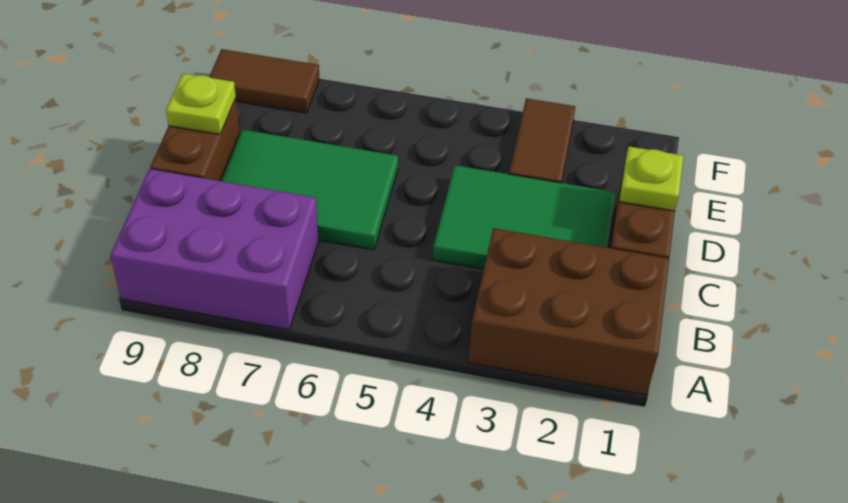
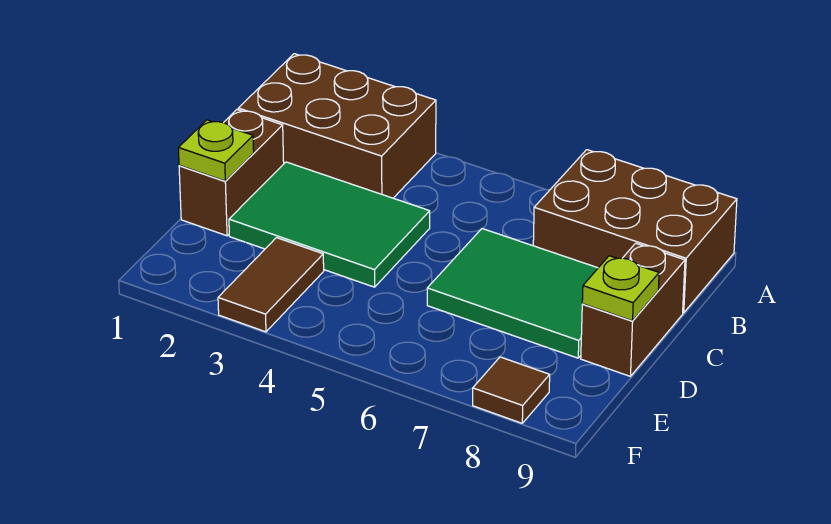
purple 2x3 brick [110,169,318,330] -> brown 2x3 brick [533,150,737,313]
brown 1x2 tile [209,49,319,113] -> brown 1x1 tile [473,357,550,423]

